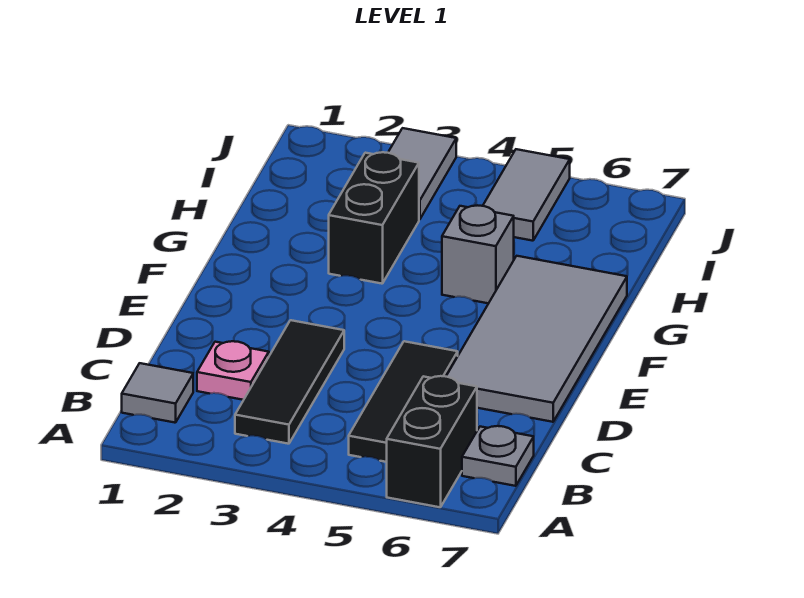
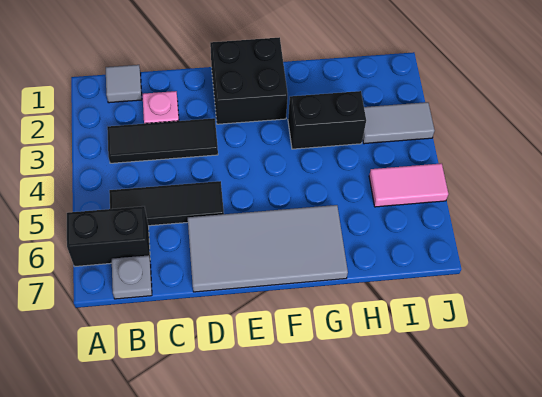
none -> black 2x2 brick [210,37,288,124]
grey 1x1 brick [442,205,514,303] -> none
grey 1x2 tile [483,149,570,241] -> pink 1x2 tile [369,163,448,207]

